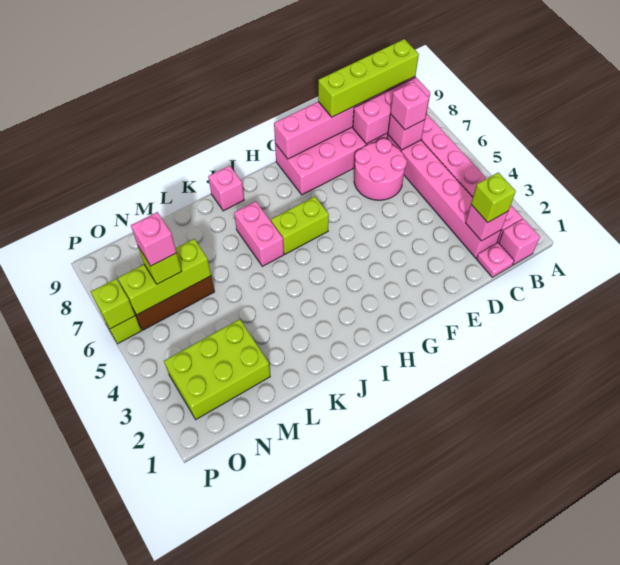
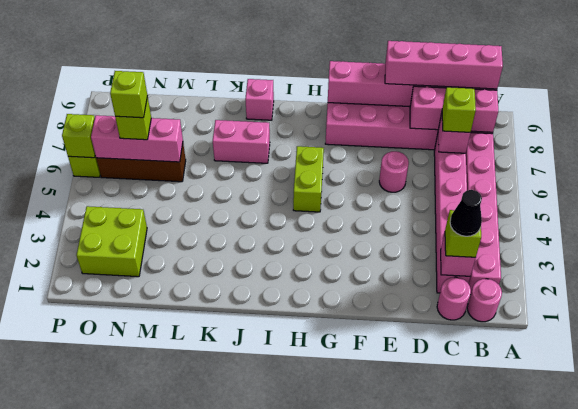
pink 1x1 brick [499,219,540,265] -> pink 1x1 round brick [467,279,502,322]
lime 1x4 brick [318,39,419,117] -> pink 1x4 brick [385,41,503,89]
pink 1x1 plate [477,243,514,277] -> pink 1x1 round brick [437,277,471,320]
none -> black 1x1 cone [450,190,482,236]
pink 1x1 brick [390,82,429,130] -> lime 1x1 brick [442,87,476,132]
pink 2x2 round brick [354,138,407,200] -> pink 1x1 round brick [379,151,409,192]
lime 1x2 brick [271,197,329,254] -> lime 1x2 brick turned to [293,146,324,212]
pink 1x2 brick [234,201,284,266] -> pink 1x2 brick turned to [213,120,270,163]
lime 2x3 brick [164,319,270,419] -> lime 2x2 brick [77,206,147,277]
lime 1x3 brick [118,239,211,315] -> pink 1x3 brick [91,115,183,162]
pink 1x1 brick [131,212,177,266] -> lime 1x1 brick [110,71,148,118]

